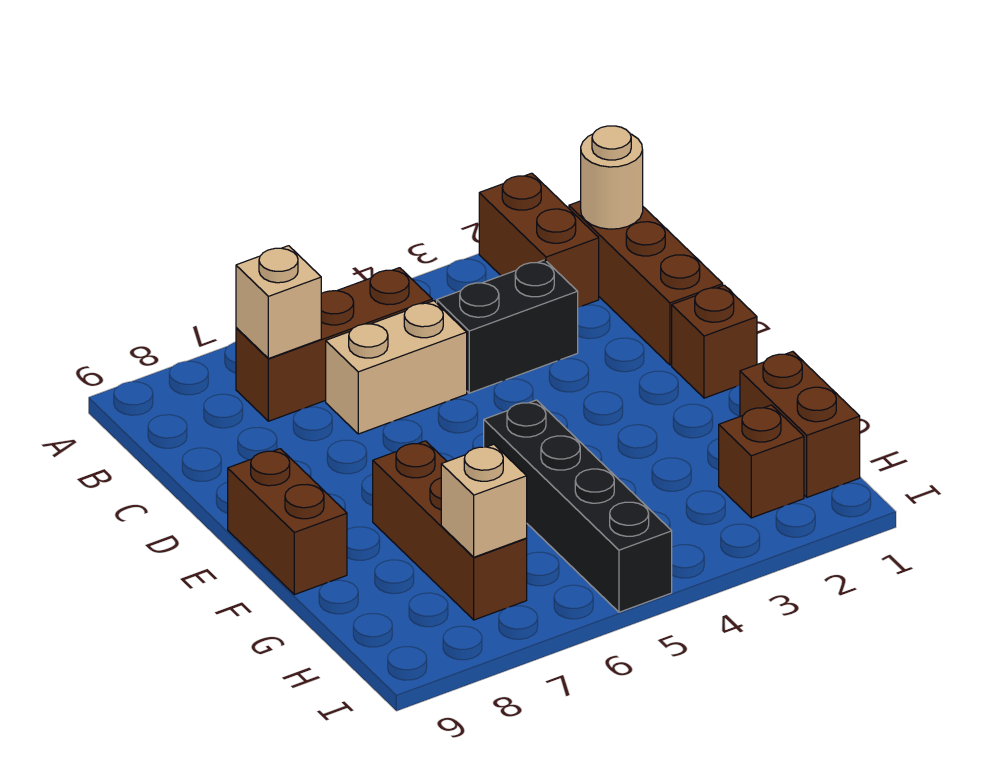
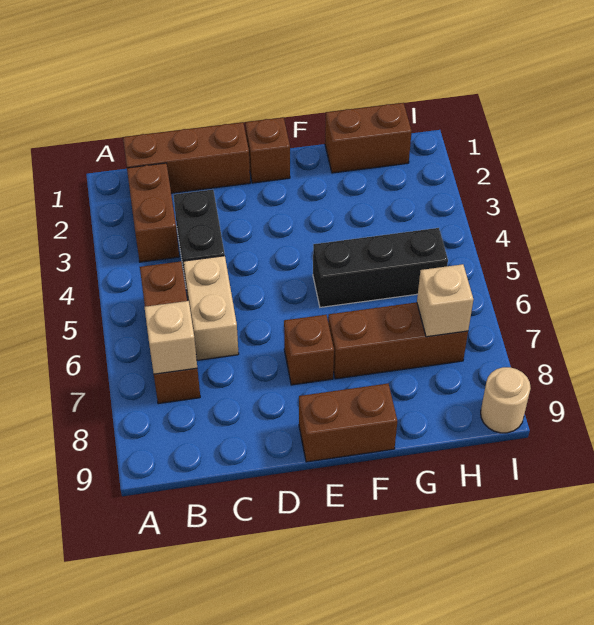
brown 1x2 brick [479,173,599,307] -> brown 1x2 brick turned to [127,163,179,262]
tan 1x1 round brick [581,126,643,229] -> tan 1x1 round brick moved to [481,367,531,433]
black 1x4 brick [484,400,672,612] -> black 1x3 brick [313,228,448,307]
brown 1x1 brick [719,405,804,518] -> brown 1x1 brick moved to [284,315,334,385]

